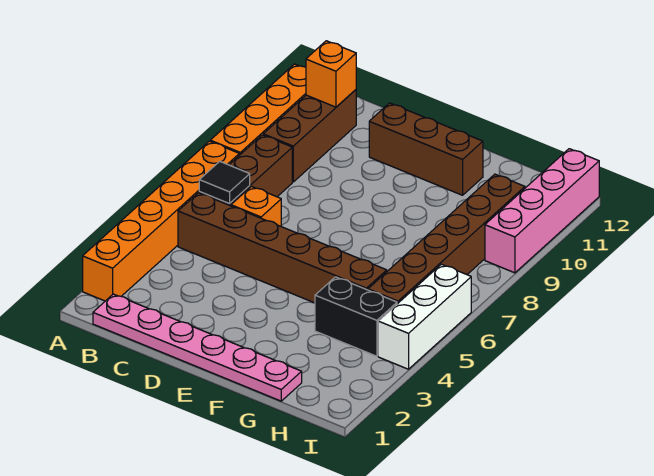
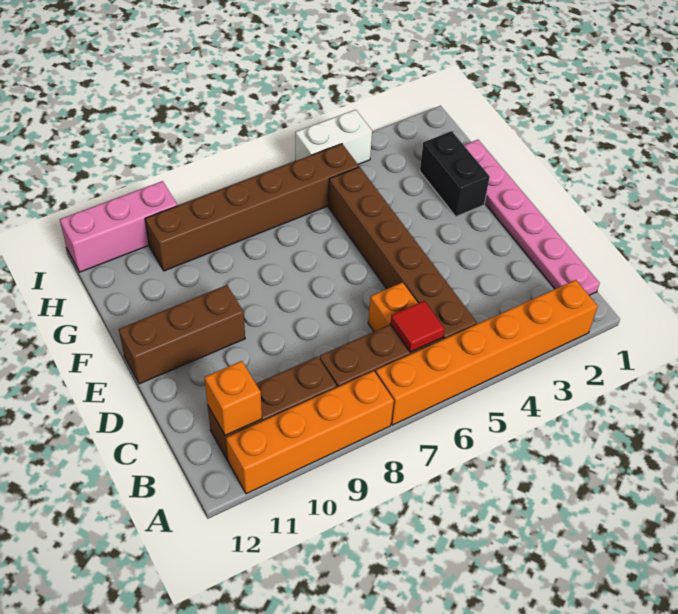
black 1x1 tile [199,161,250,204] -> red 1x1 tile [391,301,445,352]
brown 1x3 brick [369,103,483,195] -> brown 1x3 brick turned to [119,285,245,384]
black 1x2 brick [315,277,397,356] -> black 1x2 brick moved to [420,131,490,217]
white 1x3 brick [378,264,471,369] -> white 1x2 brick [295,110,372,164]
pink 1x4 brick [485,149,599,273] -> pink 1x3 brick [60,181,177,272]

